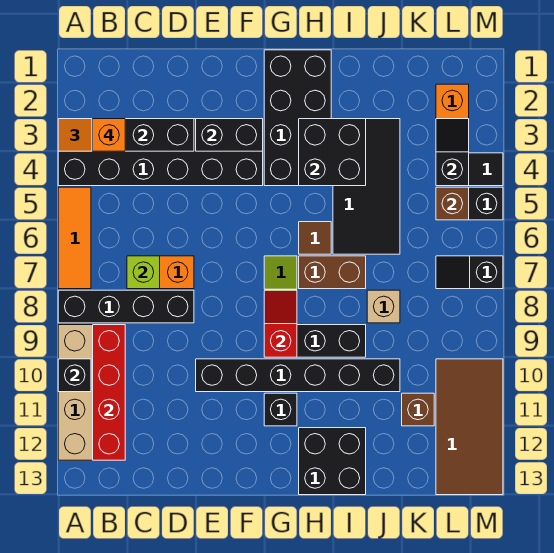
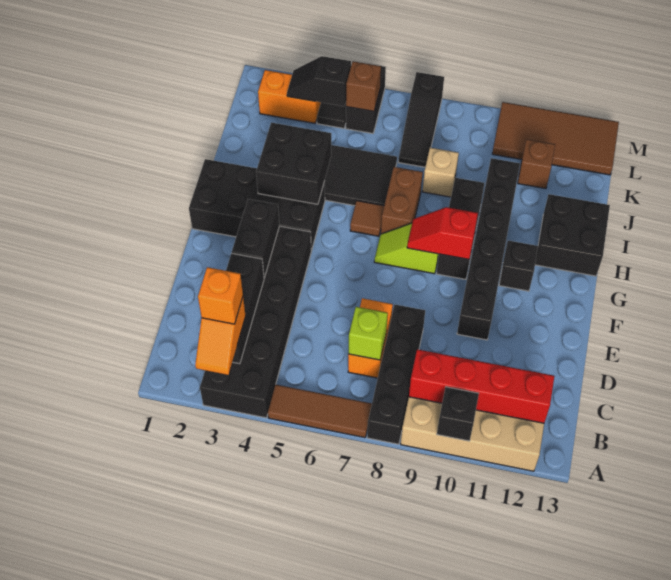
orange 1x3 tile [58,187,91,289] -> brown 1x3 tile [268,384,372,438]
black 1x2 slope [436,256,503,289] -> black 1x3 slope [398,72,444,167]

